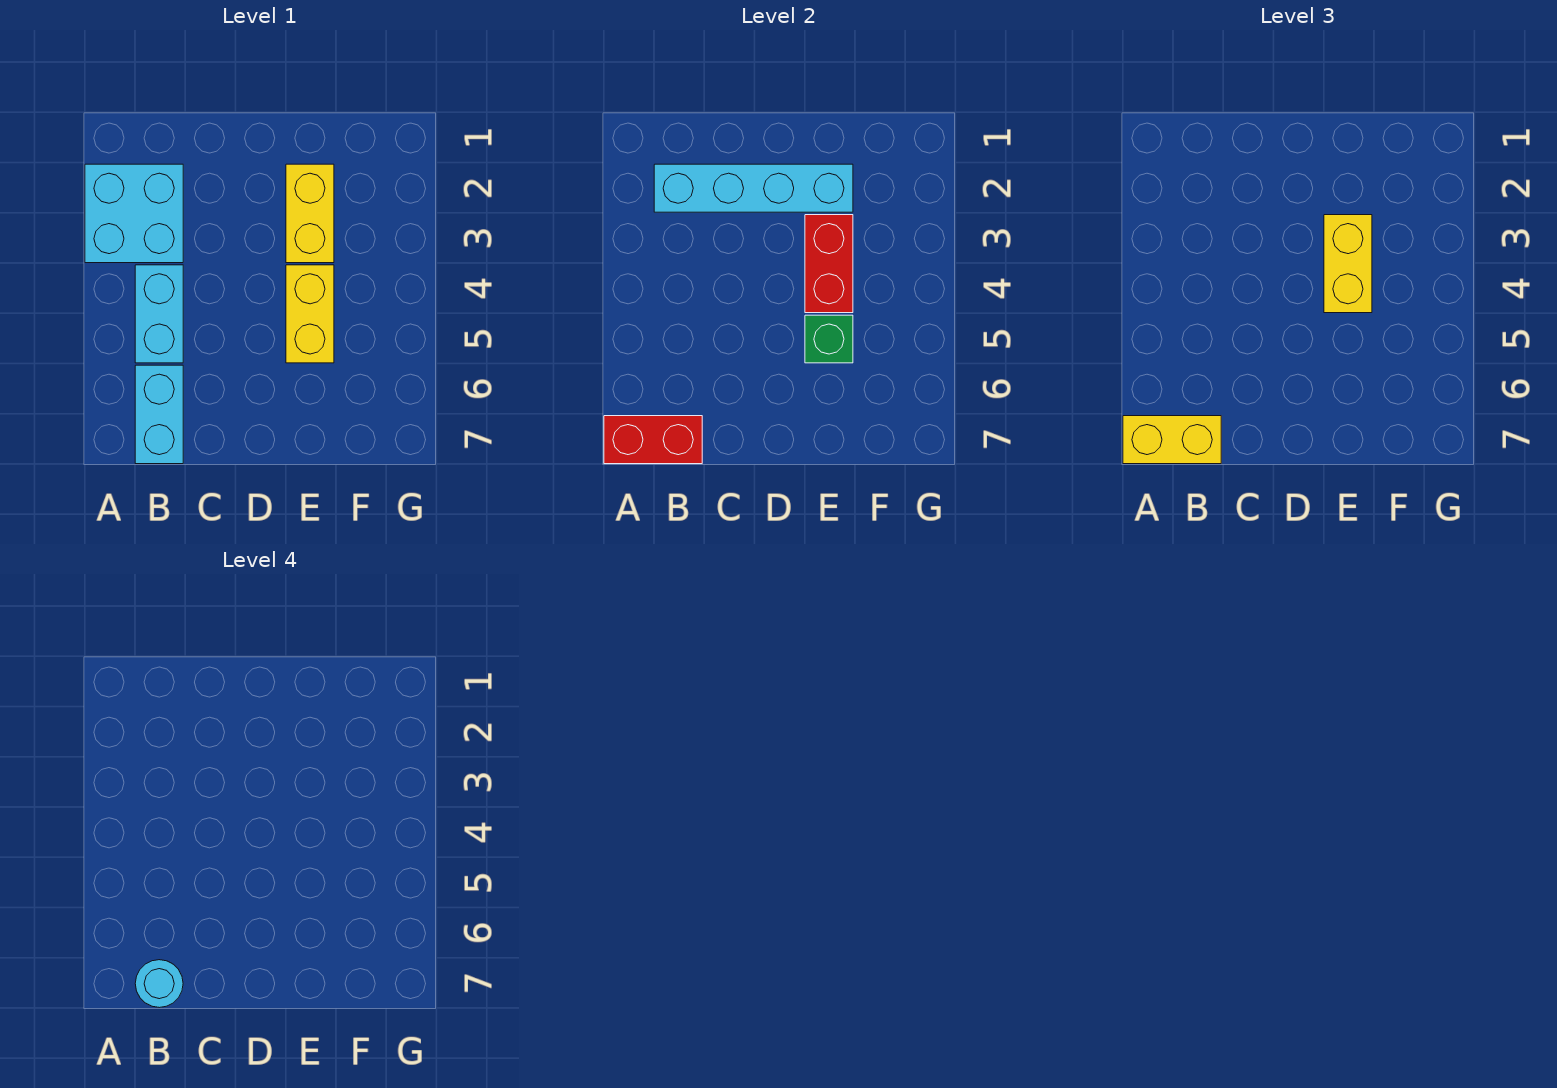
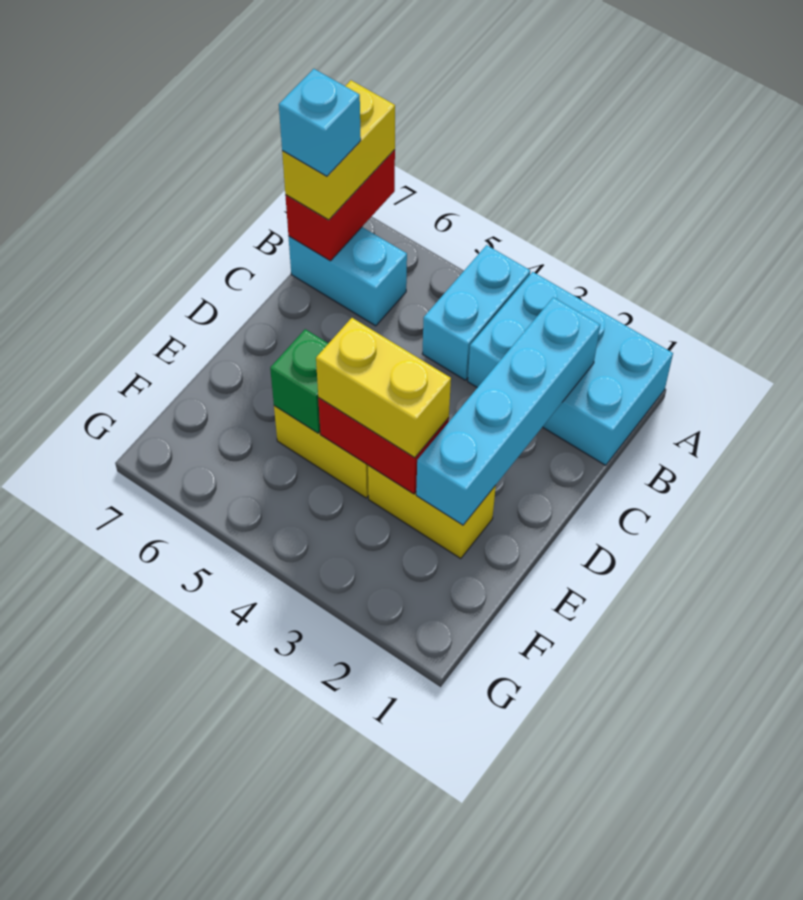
cyan 2x2 brick [85,164,183,263] -> cyan 2x3 brick [468,272,673,465]
cyan 1x2 brick [135,265,183,363] -> cyan 1x2 brick turned to [422,245,530,380]
cyan 1x1 round brick [135,960,183,1008] -> cyan 1x1 brick [279,69,361,176]

